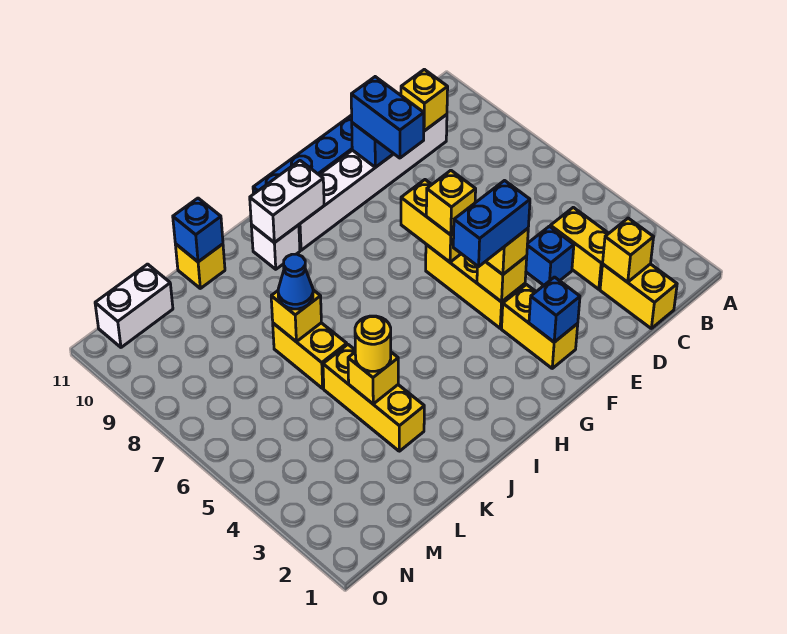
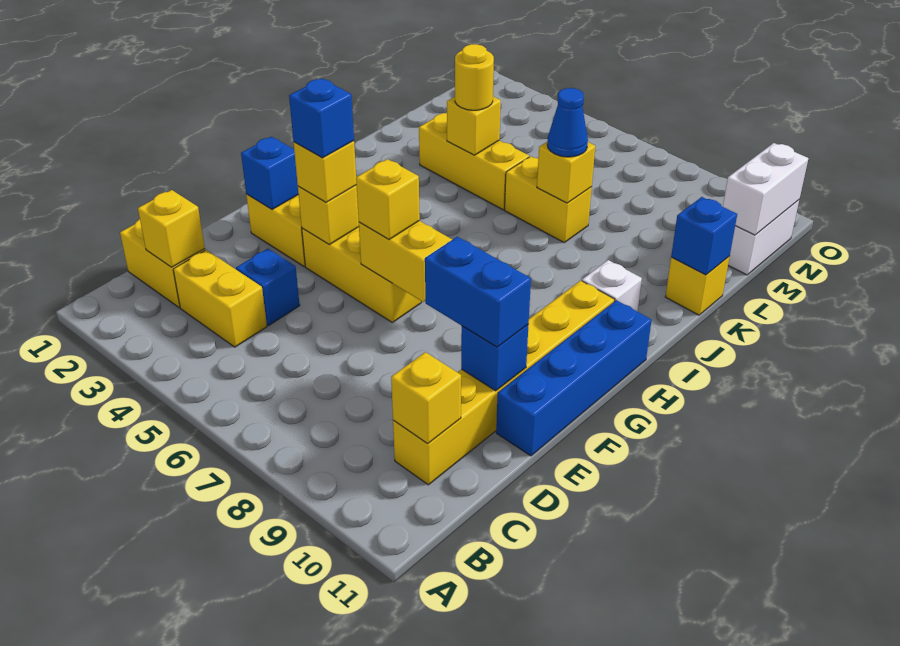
white 1x6 brick [299,114,447,250] -> yellow 1x6 brick [393,281,615,485]
blue 1x2 brick [453,181,530,267] -> blue 1x1 brick [289,79,354,158]
white 1x2 brick [250,161,324,243] -> white 1x2 brick moved to [723,143,808,235]

